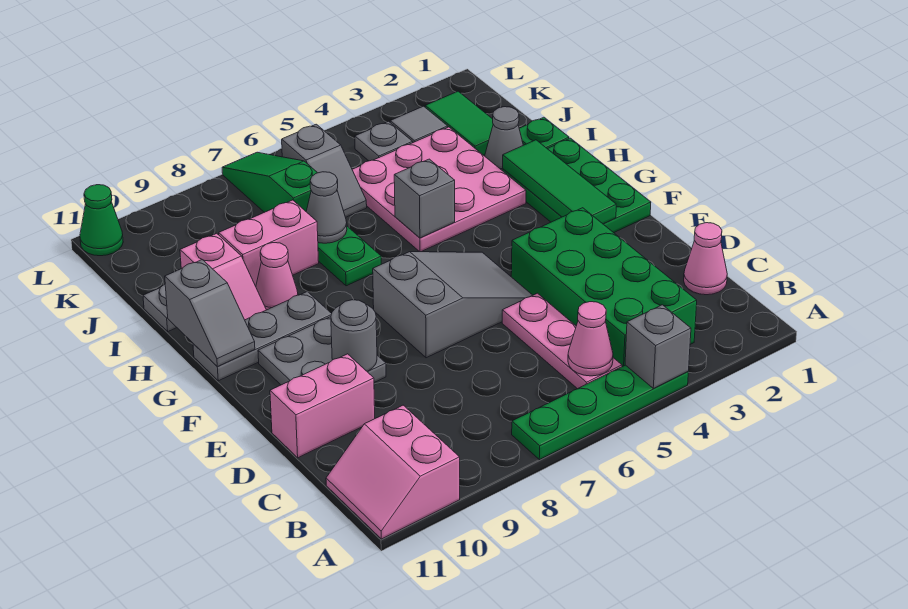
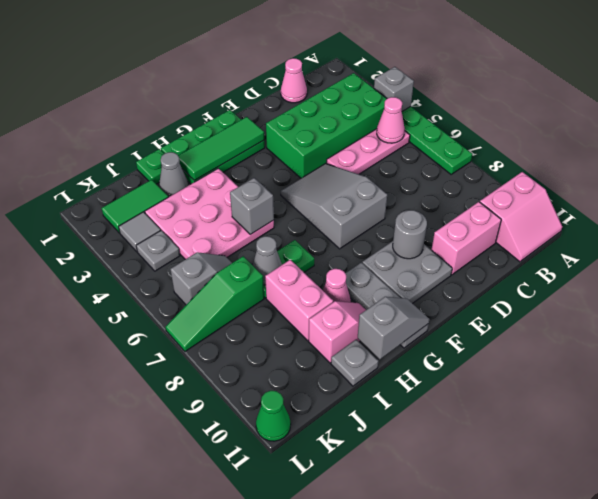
pink 1x2 brick [270,354,375,458] -> pink 1x2 brick turned to [432,202,501,275]

